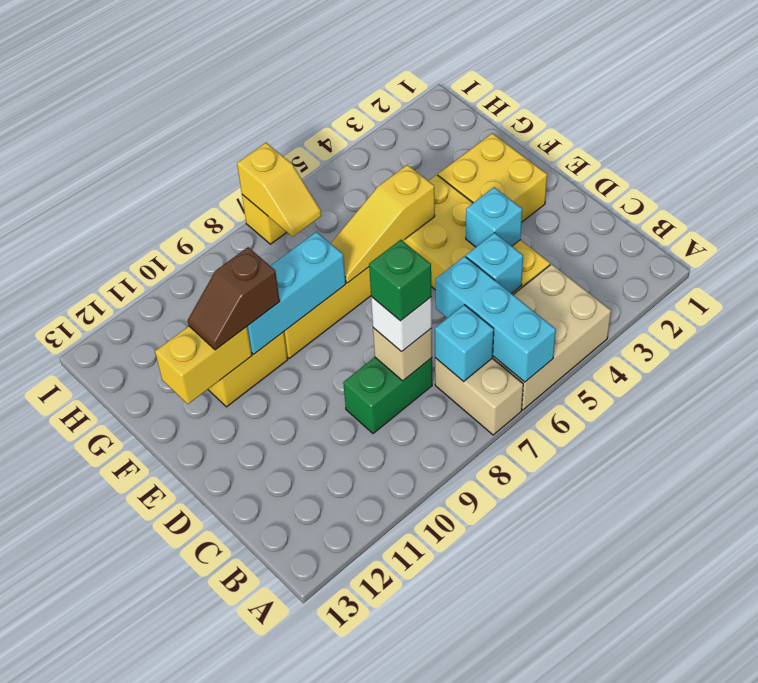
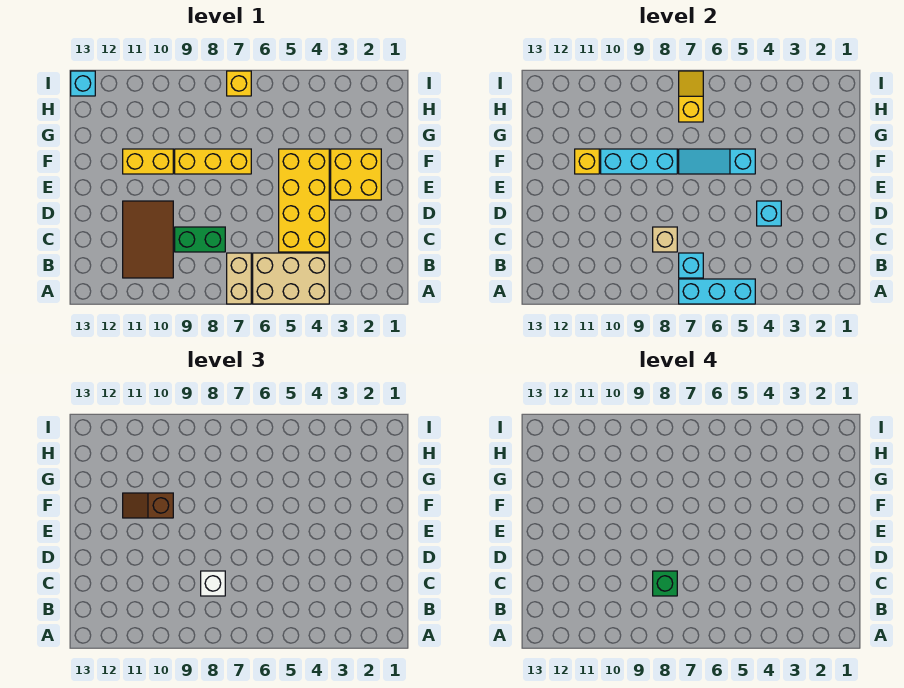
cyan 1x3 brick [436,256,556,382] -> cyan 1x3 brick turned to [679,279,755,304]
none -> brown 2x3 tile [123,201,173,278]
cyan 1x1 brick [466,233,523,294] -> cyan 1x1 brick moved to [71,71,95,96]
yellow 1x3 slope [331,165,435,283] -> cyan 1x3 slope [679,149,755,174]
yellow 1x2 brick [155,326,252,404] -> yellow 1x1 brick [575,149,599,174]
yellow 1x2 slope [237,143,321,237] -> yellow 1x2 slope turned to [679,71,703,122]

